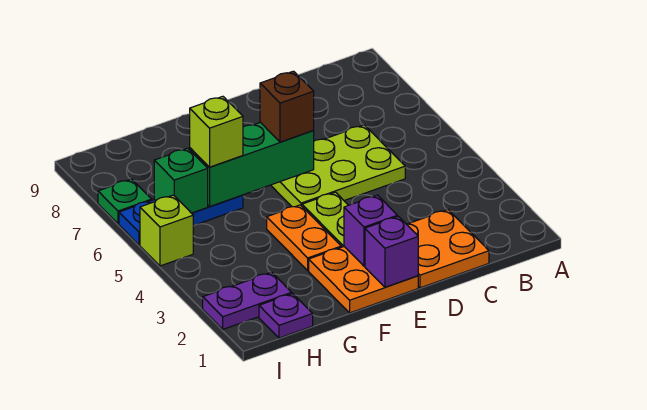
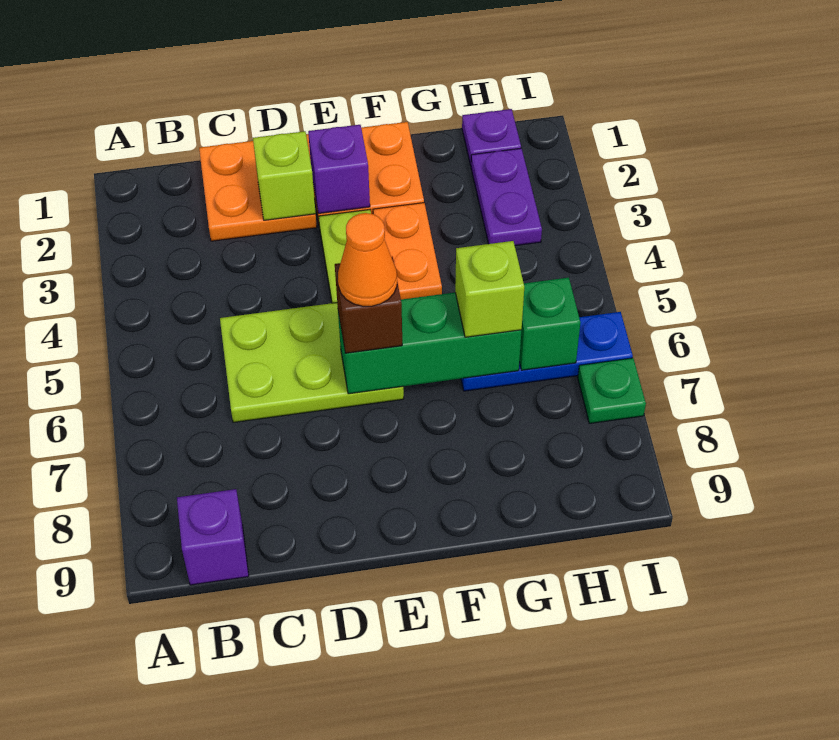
purple 1x1 brick [365,216,418,287] -> purple 1x1 brick moved to [177,489,249,585]
none -> orange 1x1 cone [338,213,397,306]
purple 1x2 plate [203,272,292,329] -> purple 1x2 plate turned to [471,148,542,245]
lime 1x1 brick [140,195,193,266] -> lime 1x1 brick moved to [253,131,316,220]

